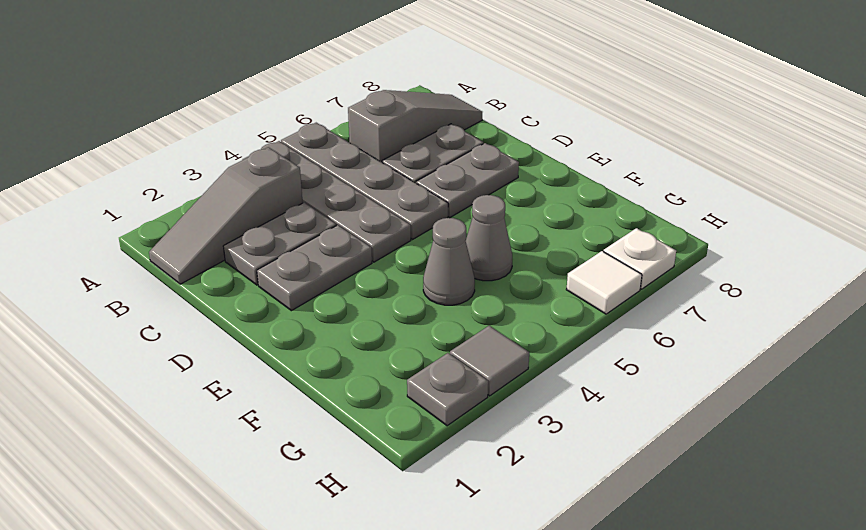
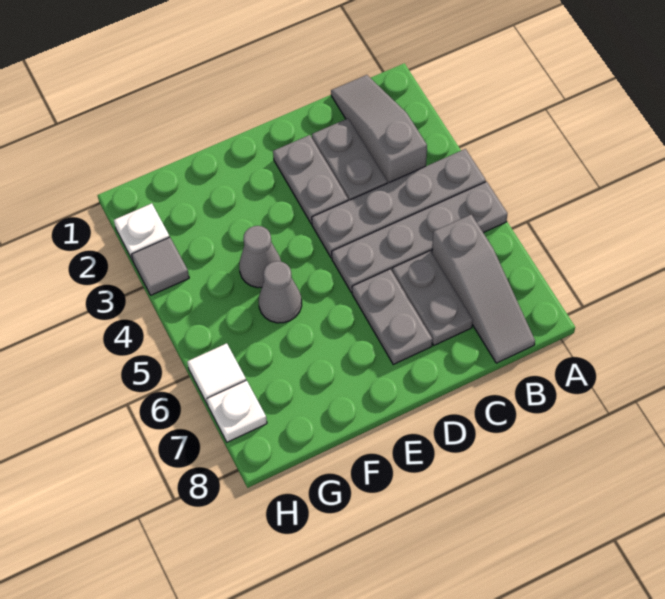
grey 1x1 plate [407,353,488,426] -> white 1x1 plate [114,203,170,261]

